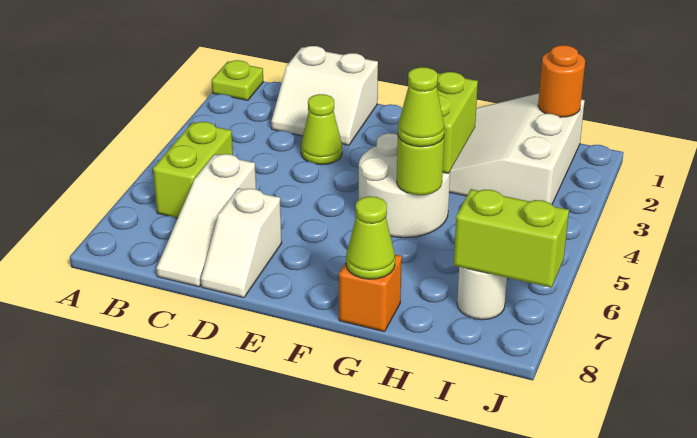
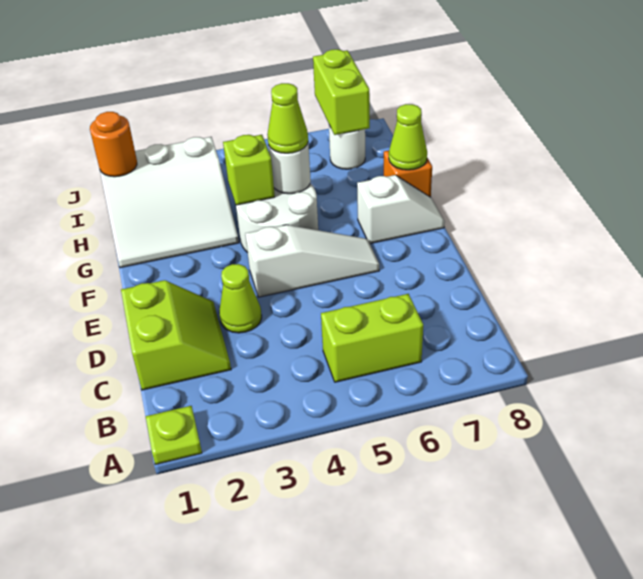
white 2x2 slope [271,46,378,145] -> lime 2x2 slope [121,280,231,390]
white 1x3 slope [156,154,256,287] -> white 1x3 slope moved to [245,225,379,297]
white 1x2 slope [201,188,282,298] -> white 1x2 slope moved to [357,175,445,244]
lime 1x2 brick [437,72,478,173] -> lime 1x1 brick [223,135,275,205]
lime 1x1 round brick [397,137,444,195] -> white 1x1 round brick [269,144,311,194]

